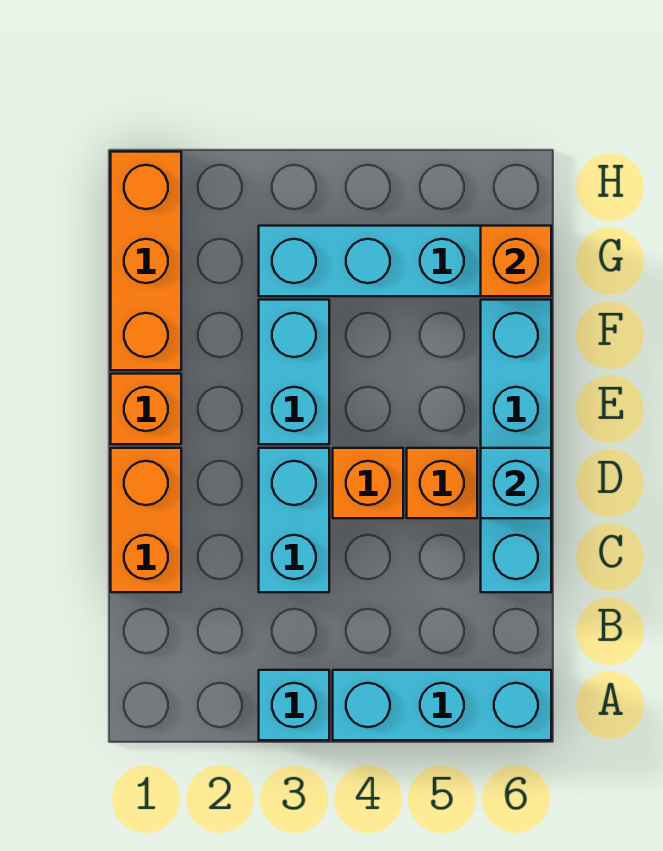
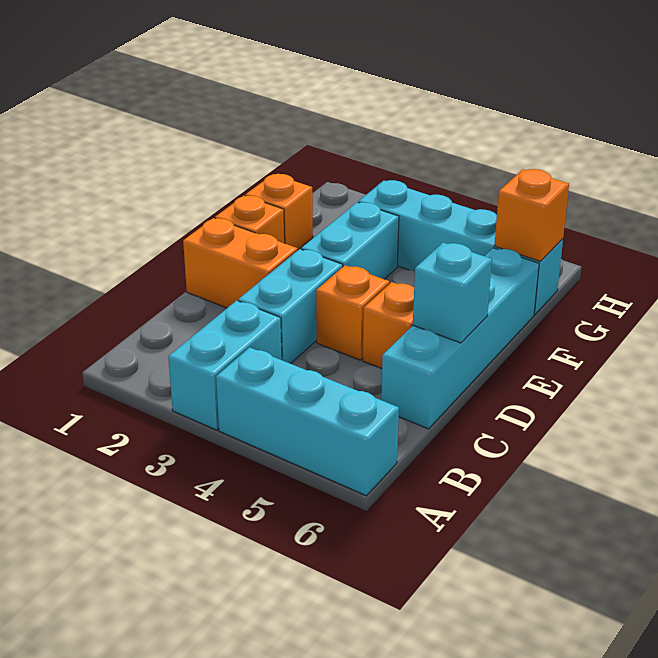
cyan 1x1 brick [259,670,329,740] -> cyan 1x2 brick [168,301,282,430]
orange 1x2 brick [111,448,181,592] -> orange 1x2 brick turned to [183,218,298,308]
orange 1x3 brick [111,152,181,370] -> orange 1x1 brick [245,174,313,249]

